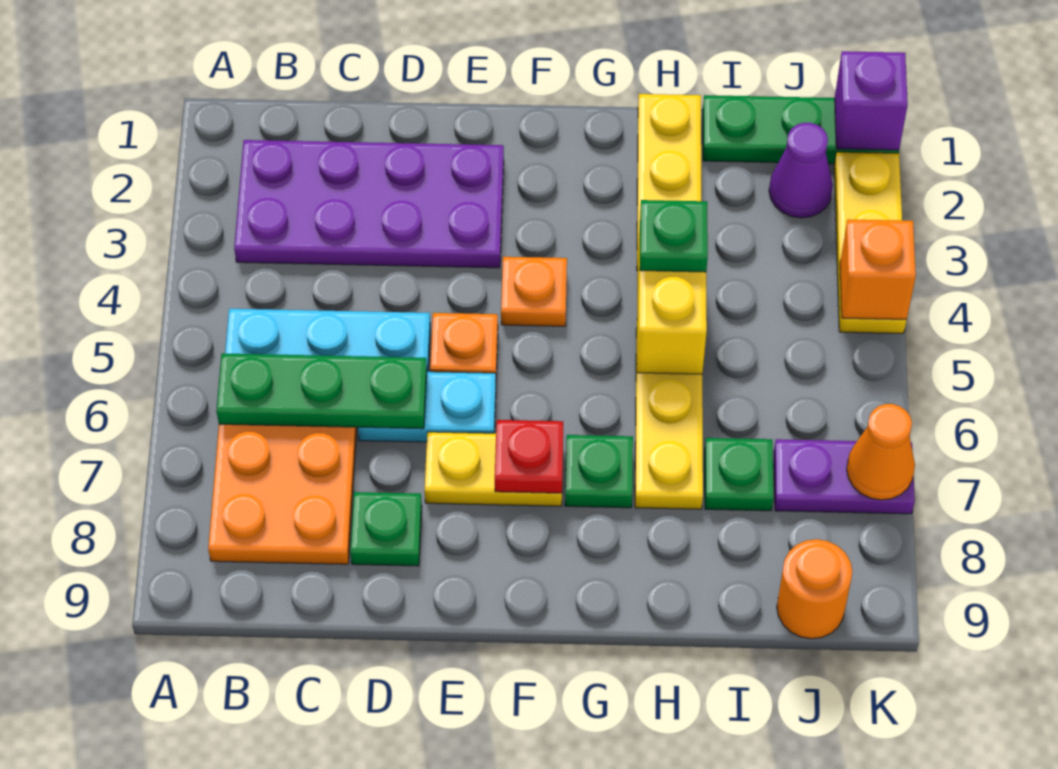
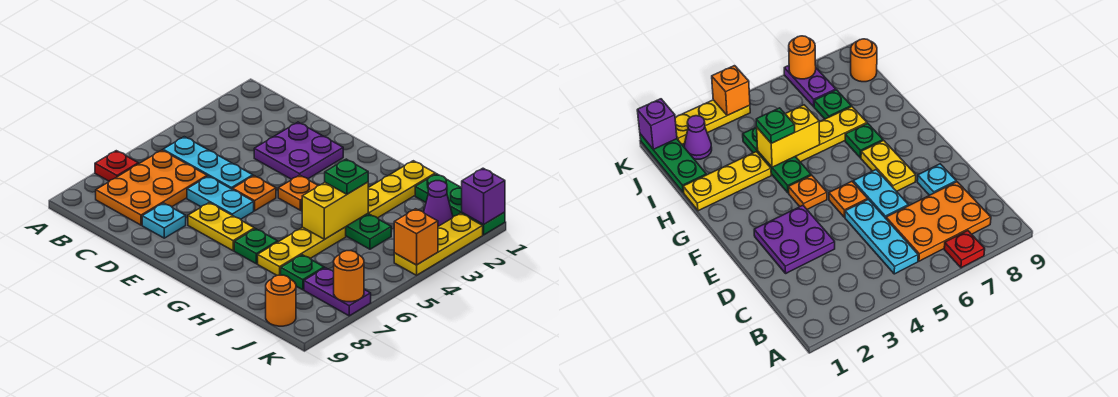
purple 2x4 plate [234,140,504,268] -> purple 2x2 plate [254,122,343,179]
green 1x3 plate [216,353,427,429] -> green 1x3 plate moved to [346,214,391,249]
green 1x1 plate [350,492,422,566] -> cyan 1x1 plate [142,203,186,238]
red 1x1 plate [495,420,563,493] -> red 1x1 plate moved to [95,151,138,181]
orange 1x1 cone [847,404,915,500] -> orange 1x1 round brick [334,251,364,302]

